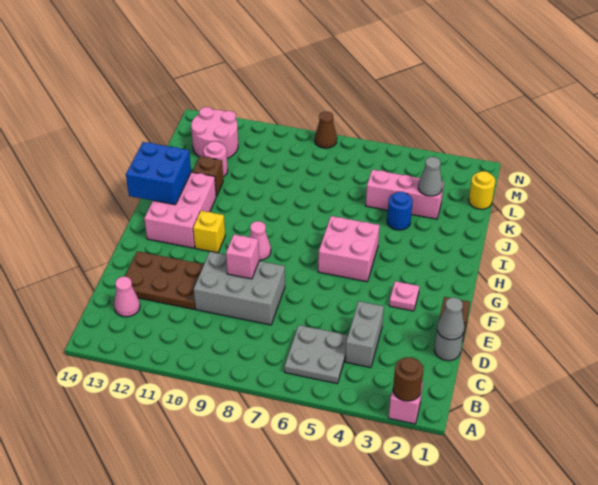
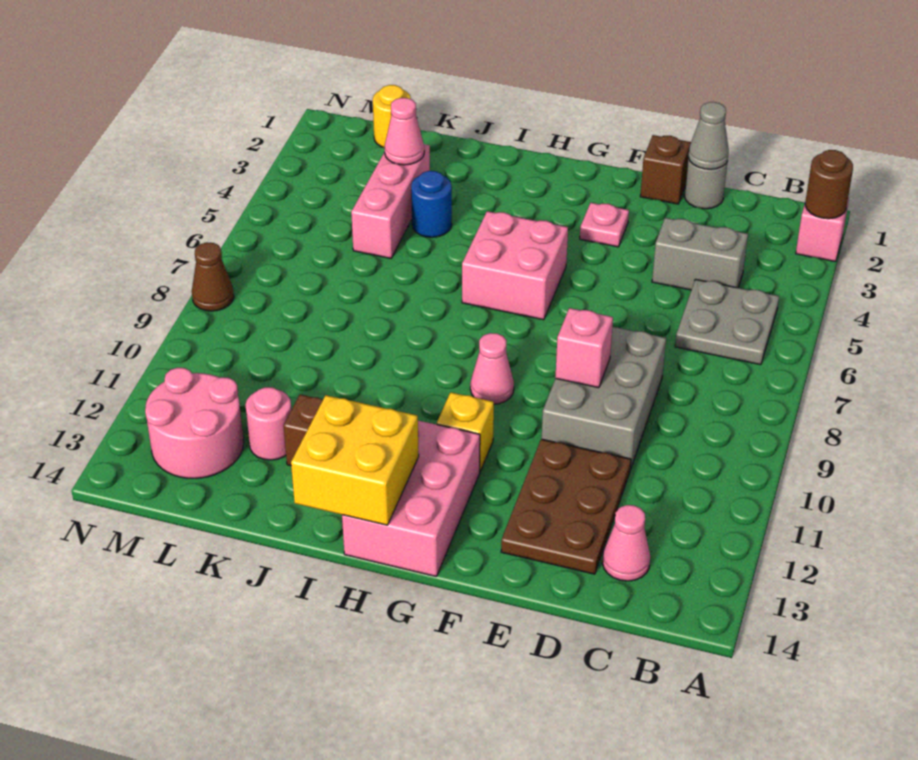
pink 2x3 brick [144,172,216,248] -> pink 2x3 brick turned to [342,421,480,576]
blue 2x2 brick [126,142,191,205] -> yellow 2x2 brick [291,395,419,525]
grey 1x1 cone [418,157,442,196] -> pink 1x1 cone [385,98,424,165]

